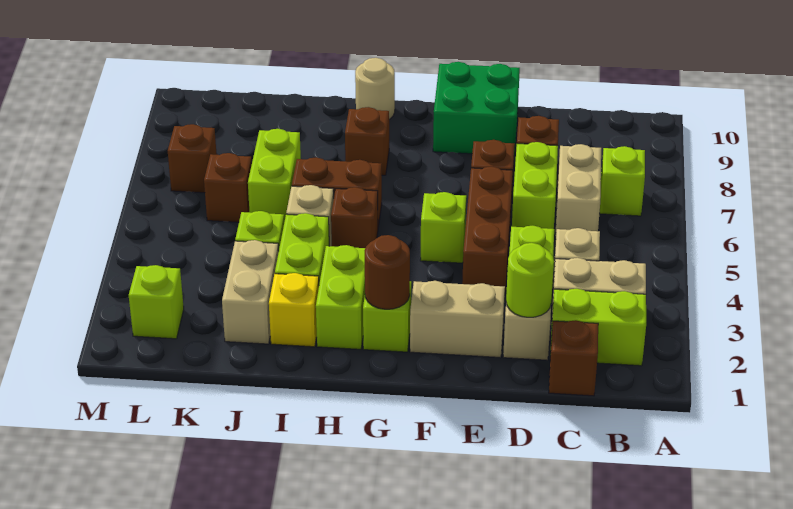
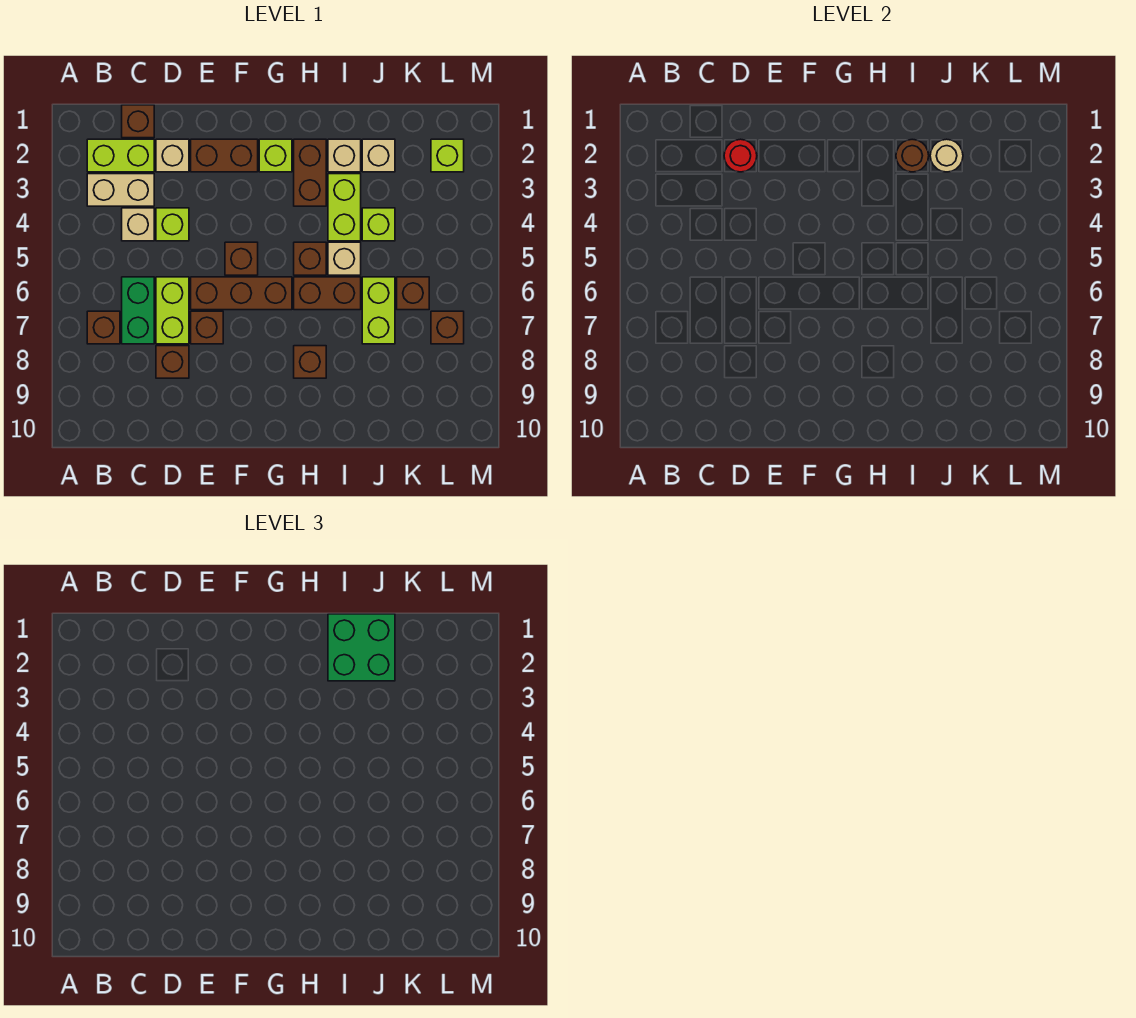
lime 1x1 brick [600,146,645,216] -> brown 1x1 brick [87,311,120,344]
tan 1x2 brick [555,144,601,239] -> green 1x2 brick [122,277,154,344]
lime 1x1 round brick [506,243,554,317] -> red 1x1 round brick [724,139,757,172]
tan 1x2 brick [410,281,505,358] -> brown 1x2 brick [191,139,258,172]
brown 1x3 brick [462,167,513,291] -> brown 1x3 brick turned to [191,277,292,310]
green 2x2 brick [433,62,520,156] -> green 2x2 brick moved to [328,614,395,681]
lime 1x1 brick [420,192,466,263] -> brown 1x1 brick [225,242,258,275]
brown 1x1 round brick [365,235,410,309] -> brown 1x1 round brick moved to [896,139,929,172]
lime 1x2 brick [316,245,365,349] -> brown 1x2 brick [294,139,326,206]
tan 1x1 round brick [355,58,395,119] -> tan 1x1 round brick moved to [930,139,963,172]
yellow 1x1 brick [269,273,319,347] -> tan 1x1 brick [328,139,361,172]
tan 1x2 brick [222,240,279,344] -> tan 1x1 brick [362,139,395,172]

